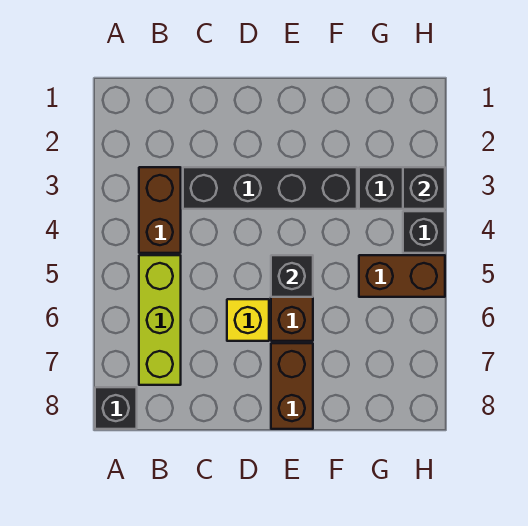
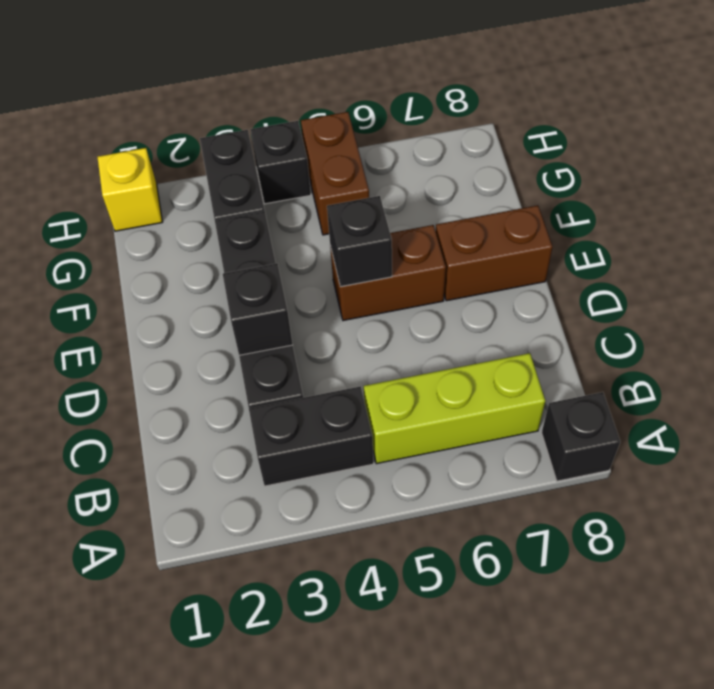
brown 1x2 brick [139,167,181,253] -> black 1x2 brick [249,386,374,486]
yellow 1x1 brick [227,299,269,341] -> yellow 1x1 brick moved to [97,148,162,231]
black 1x1 brick [403,167,445,209] -> black 1x1 brick moved to [223,263,293,355]

